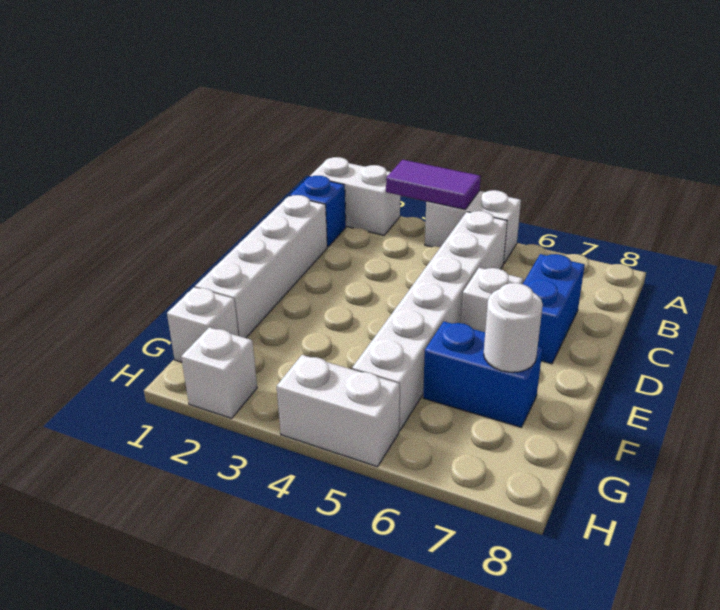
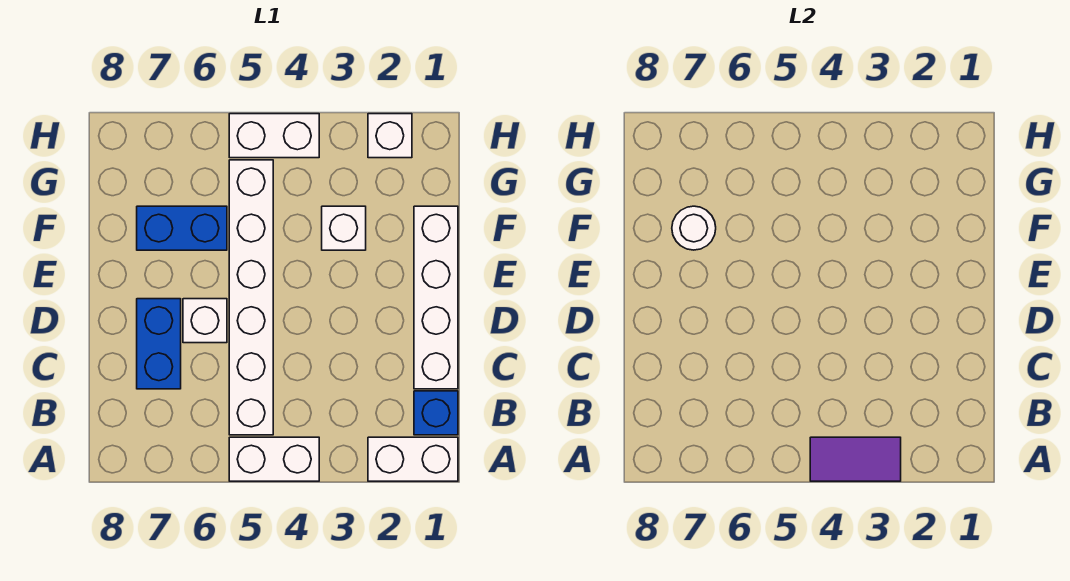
white 1x1 brick [167,287,238,362] -> white 1x1 brick moved to [322,206,366,250]

